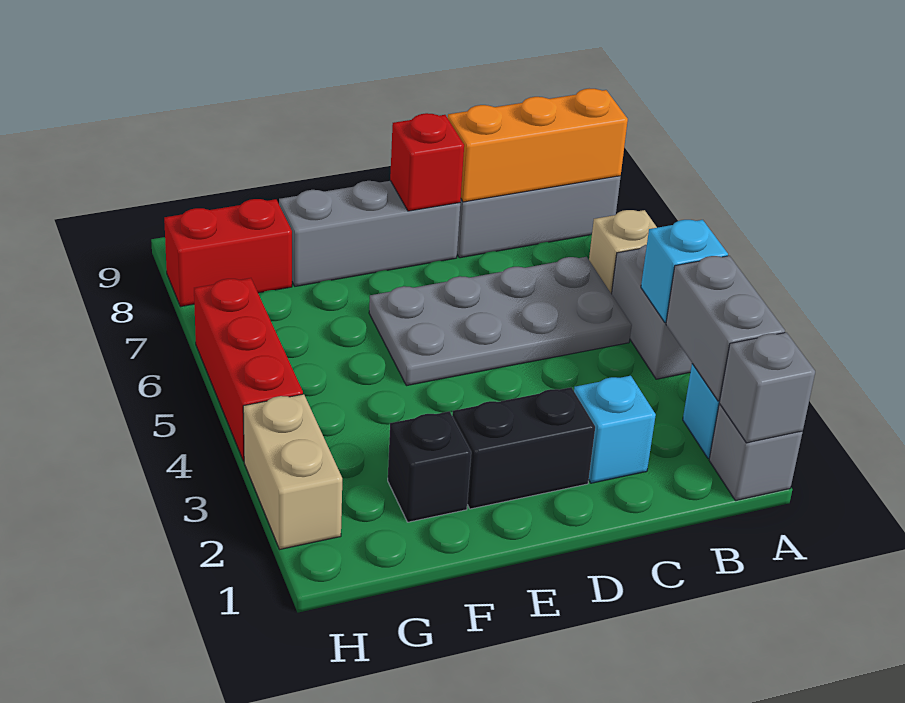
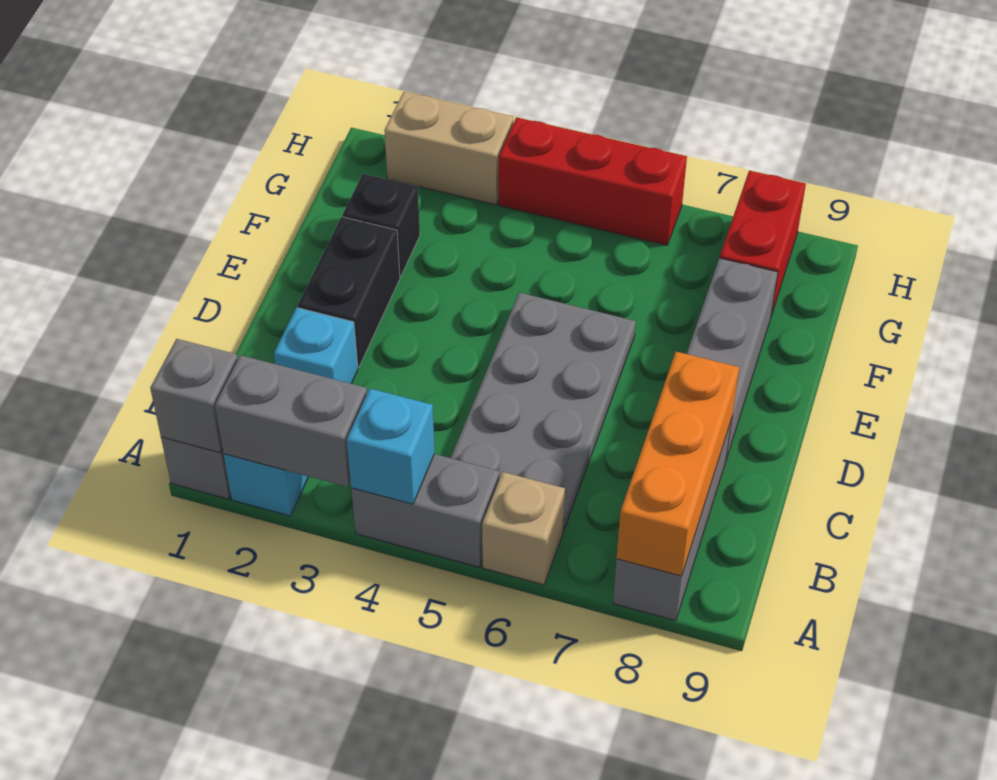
red 1x1 brick [390,113,464,211] -> none

